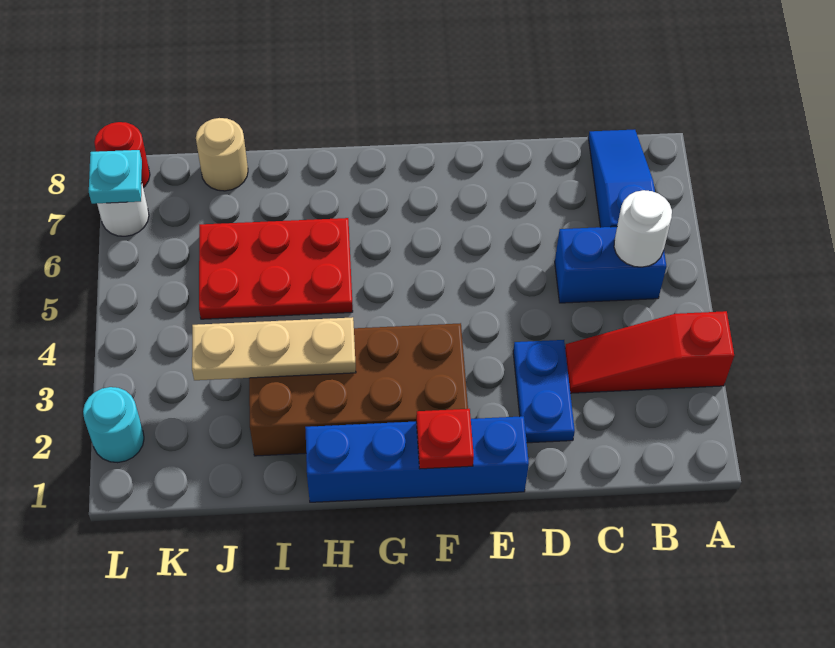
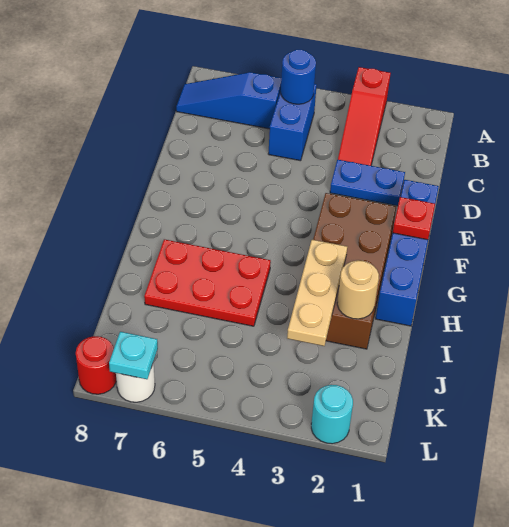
white 1x1 round brick [614,190,672,267] -> blue 1x1 round brick [281,50,316,104]
red 2x3 plate [199,218,353,319] -> red 2x3 plate turned to [144,239,271,326]
tan 1x1 round brick [196,118,248,191] -> tan 1x1 round brick moved to [337,260,379,319]

